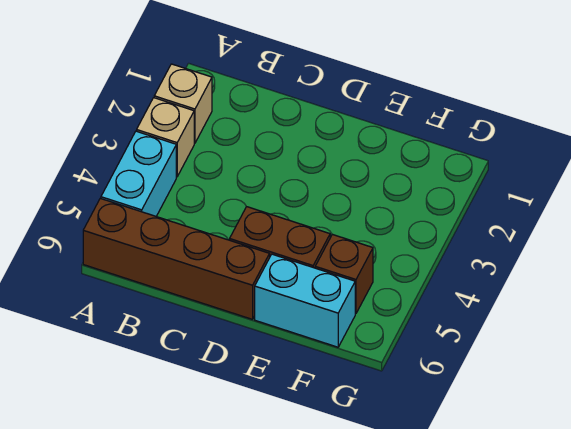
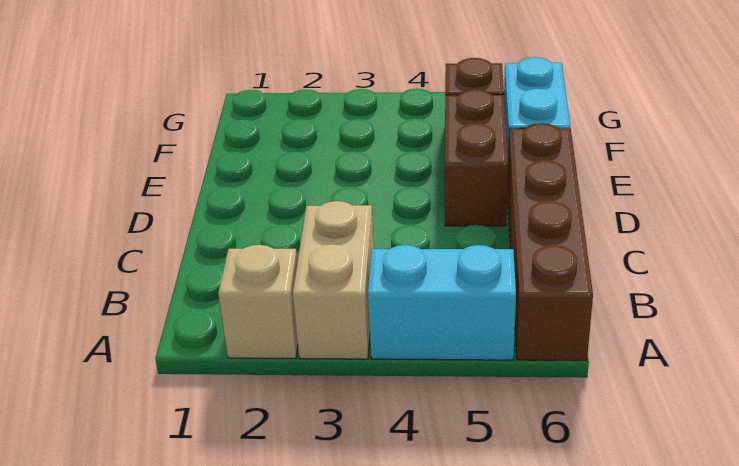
tan 1x1 brick [137,98,194,177] -> tan 1x2 brick [293,201,374,359]

